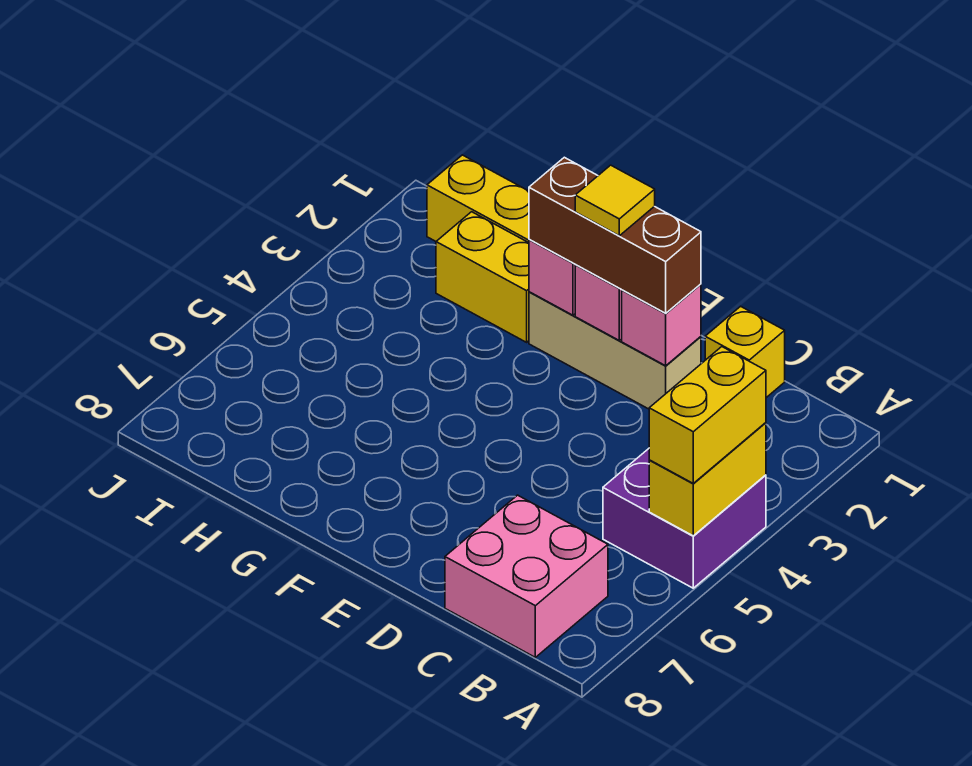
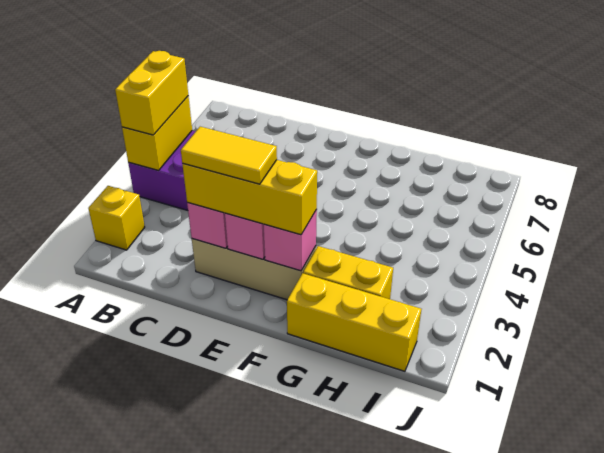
pink 2x2 brick [445,495,608,657] -> none
yellow 1x1 brick [705,306,785,398] -> yellow 1x1 brick moved to [88,186,145,250]
brown 1x3 brick [529,157,701,313] -> yellow 1x3 brick [182,160,317,235]
yellow 1x1 tile [575,165,655,236] -> yellow 1x2 tile [181,127,277,184]

